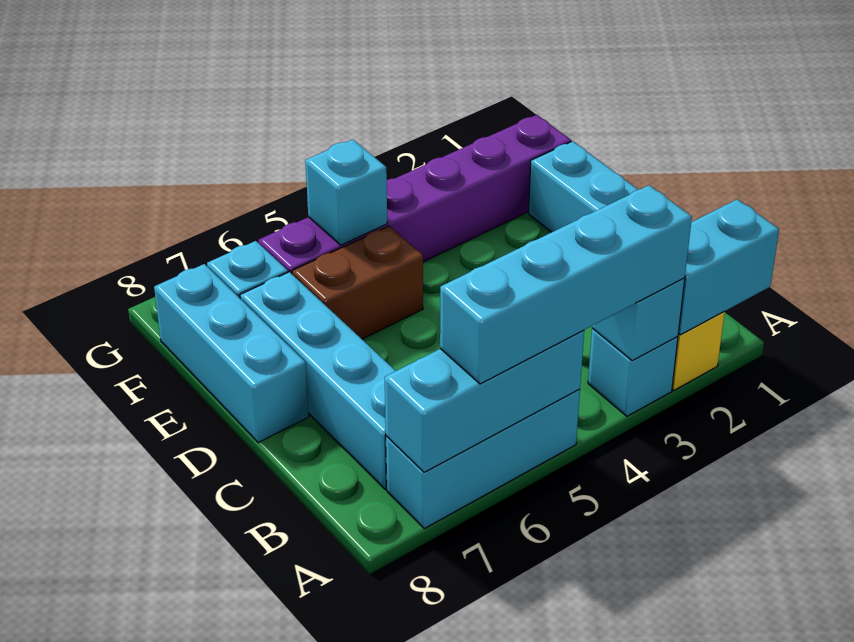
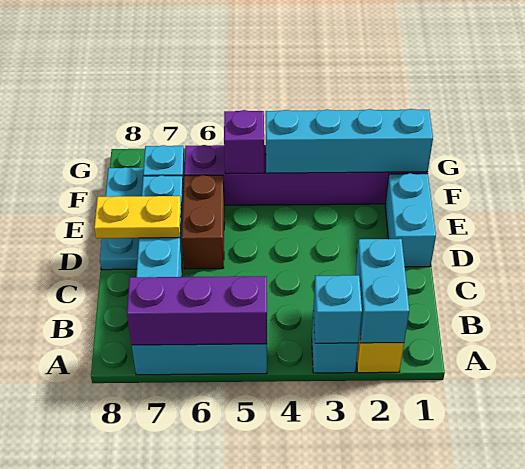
cyan 1x2 brick [678,199,779,335] -> cyan 1x2 brick turned to [355,239,409,343]
cyan 1x4 brick [440,185,692,384] -> cyan 1x4 brick moved to [266,109,433,173]
cyan 1x3 brick [385,330,584,472] -> purple 1x3 brick [127,276,267,345]
none -> yellow 1x2 plate [94,196,181,238]
cyan 1x3 brick [154,264,309,443] -> cyan 1x3 plate [100,167,144,270]
brown 1x2 brick [292,226,423,339] -> brown 1x2 brick turned to [182,175,224,269]
cyan 1x1 brick [305,139,387,245] -> purple 1x1 brick [224,110,264,174]

